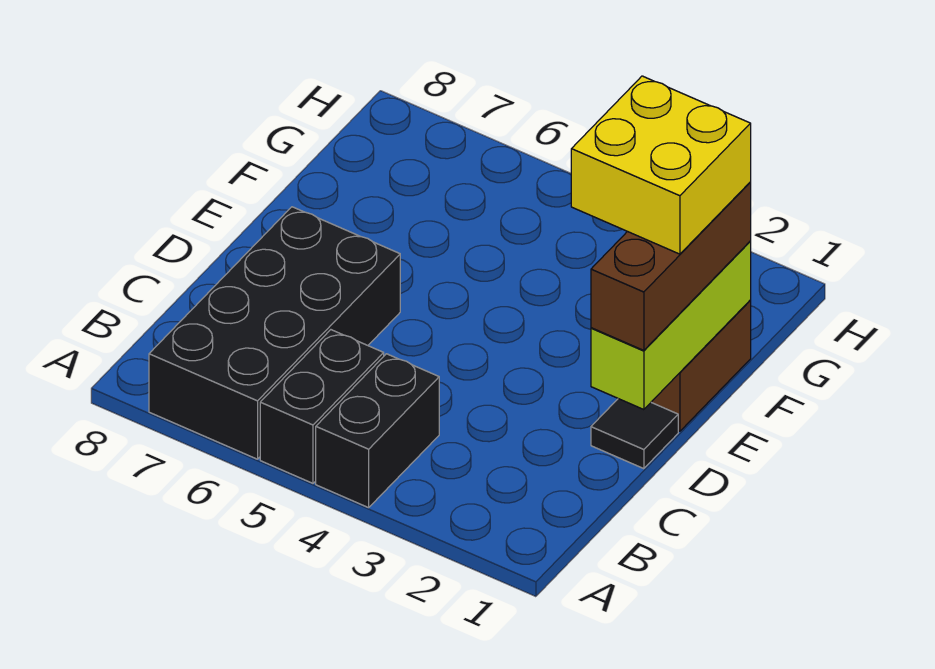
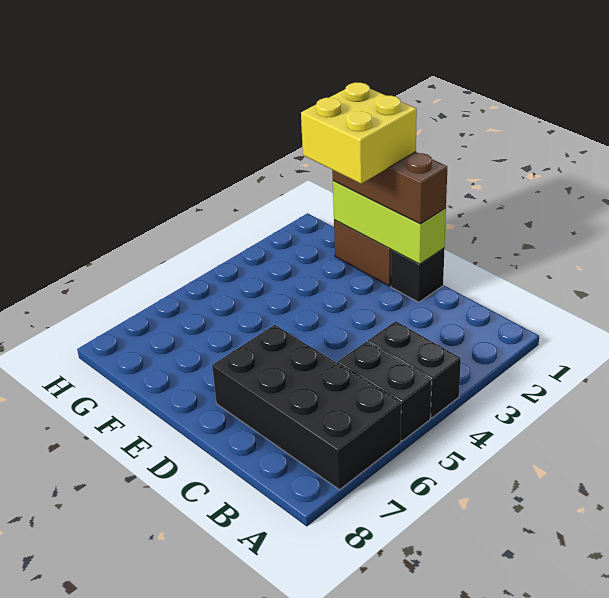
black 1x1 tile [591,399,678,469] -> black 1x1 brick [391,248,445,302]

